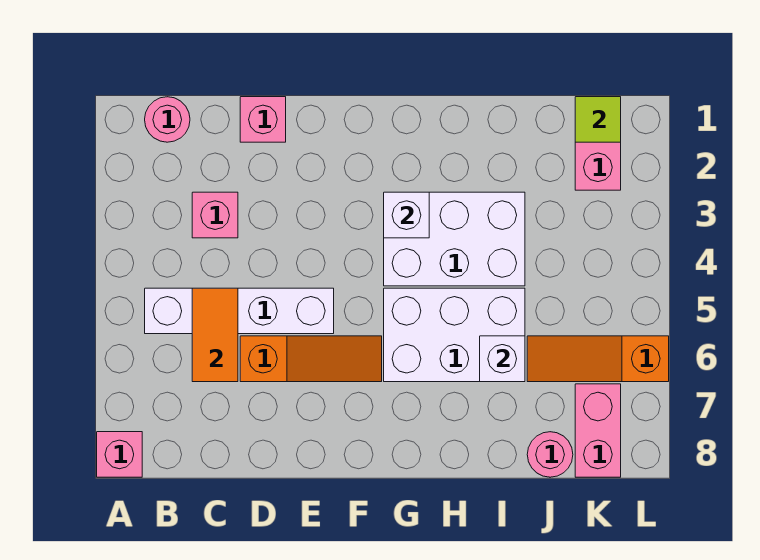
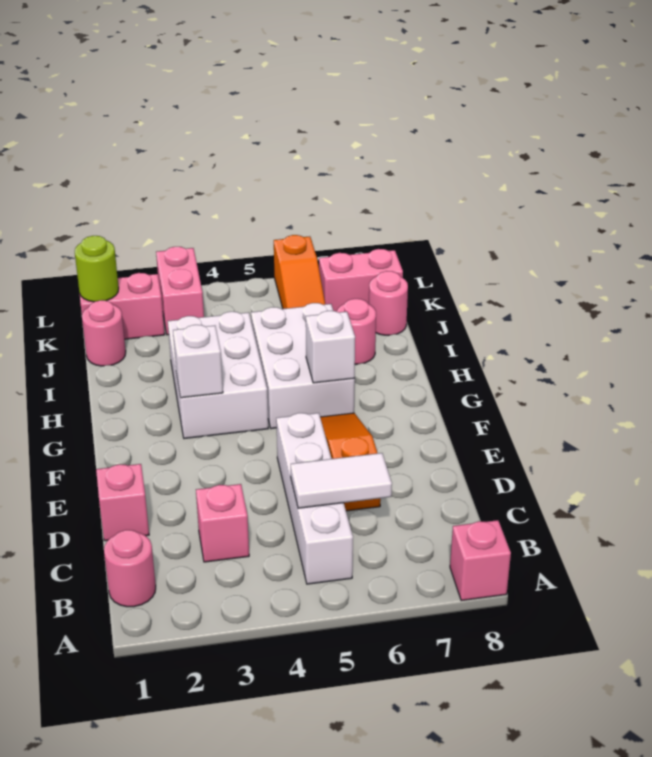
orange 1x2 tile [192,288,238,382] -> white 1x2 tile [291,453,392,508]
white 1x1 brick [480,336,525,382] -> white 1x1 brick moved to [306,310,355,383]
none -> pink 1x1 round brick [337,299,376,364]
none -> pink 1x1 round brick [82,300,126,366]
lime 1x1 tile [575,97,621,142] -> lime 1x1 round brick [75,236,119,302]
none -> pink 1x2 brick [156,247,204,335]

